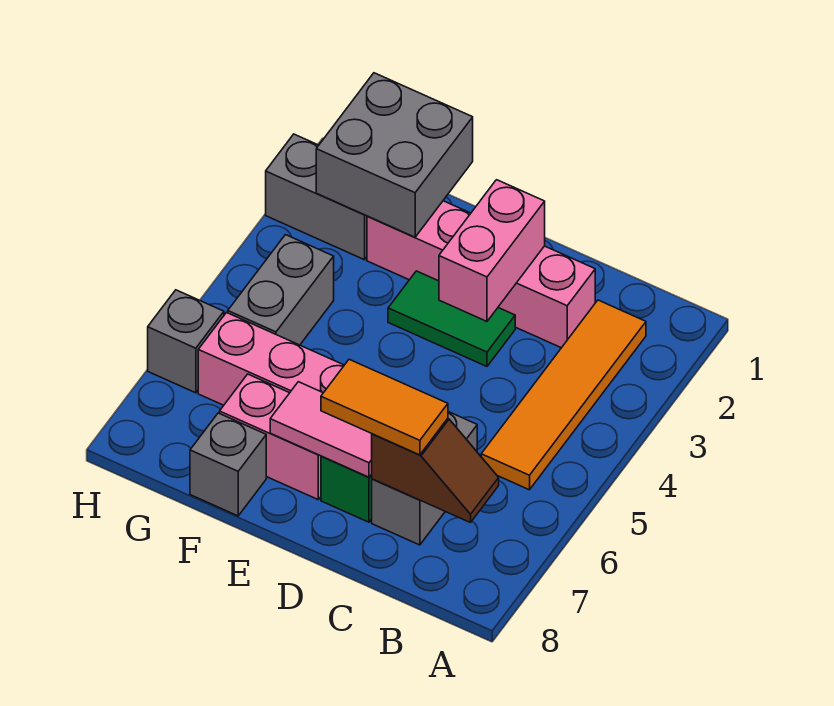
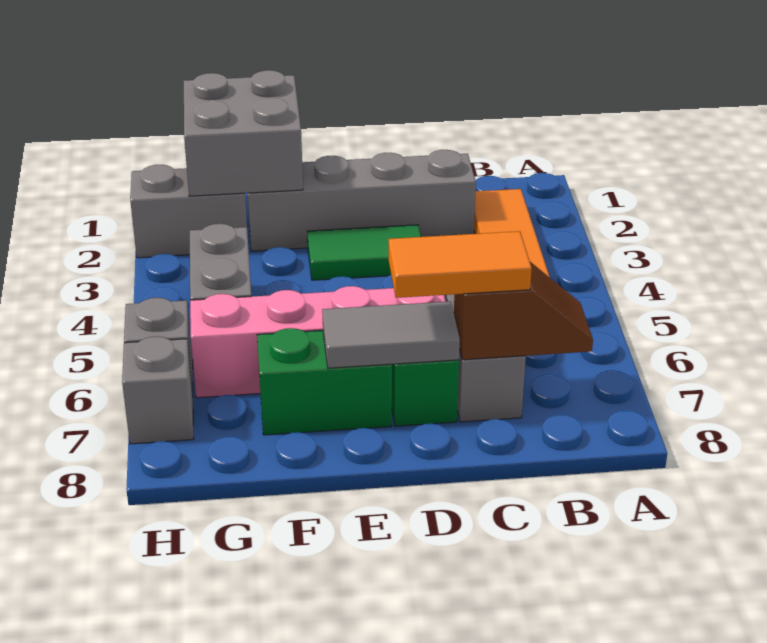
pink 1x4 brick [367,201,595,348] -> grey 1x4 brick [248,150,476,251]
pink 1x2 brick [439,180,545,321] -> none
pink 1x2 tile [270,382,372,477] -> grey 1x2 tile [322,301,460,368]
pink 1x2 brick [220,374,321,499] -> green 1x2 brick [257,328,392,435]
grey 1x1 brick [190,413,266,516] -> grey 1x1 brick moved to [122,336,194,444]

